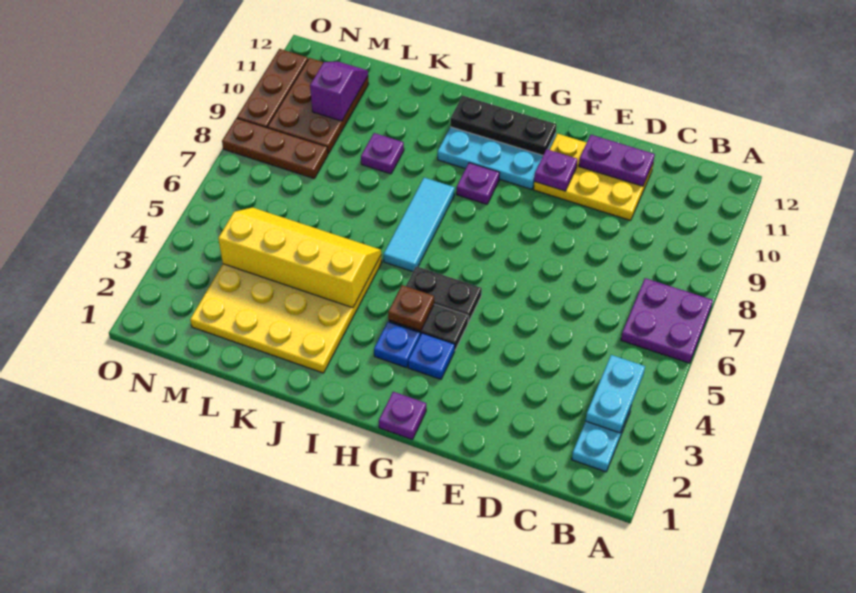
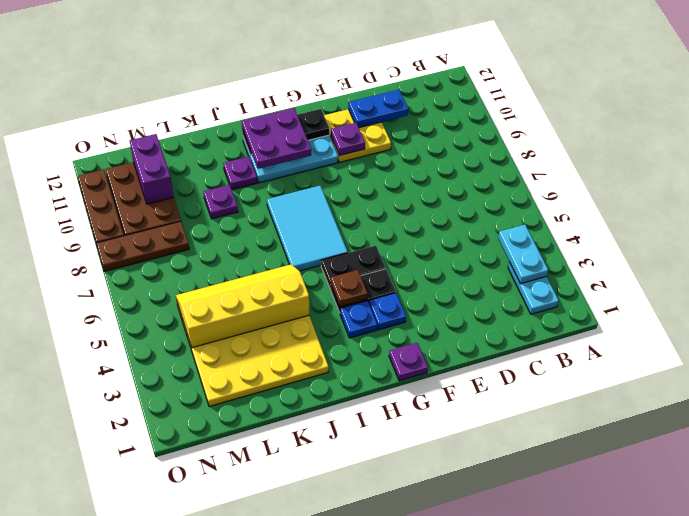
purple 2x2 plate [621,278,713,363] -> purple 2x2 plate moved to [242,108,311,169]
yellow 2x3 plate [534,134,653,220] -> yellow 2x2 plate [324,109,391,162]
purple 1x2 plate [579,135,655,186] -> blue 1x2 plate [348,90,408,128]
purple 1x1 plate [457,163,500,204] -> purple 1x1 plate moved to [223,157,257,190]
cyan 1x3 tile [384,178,455,272] -> cyan 2x3 tile [267,186,348,271]
purple 1x2 slope [310,62,368,121] -> purple 1x2 brick [130,134,173,204]

